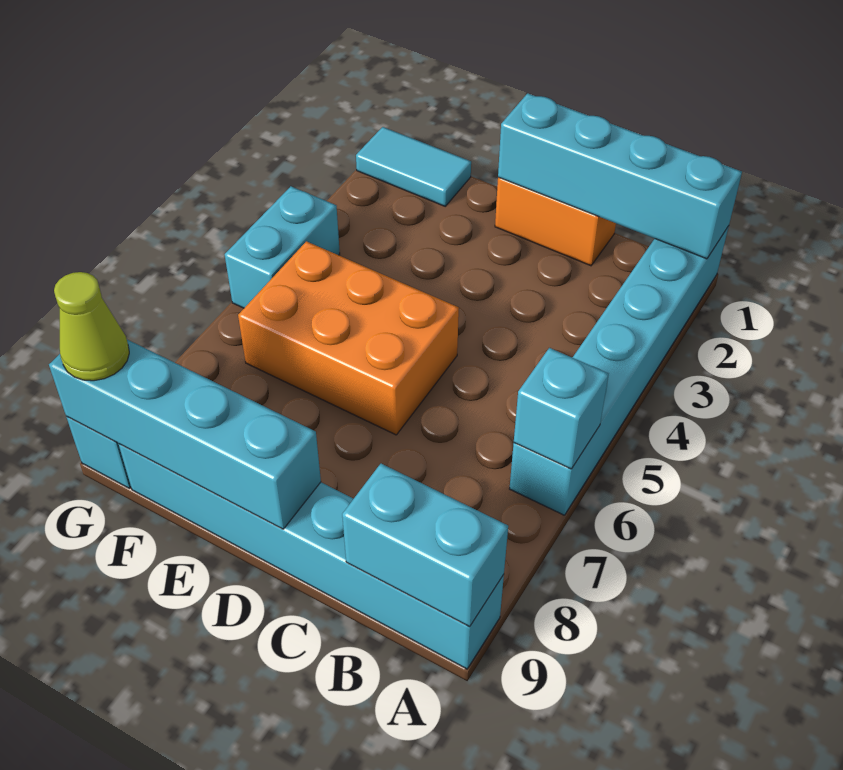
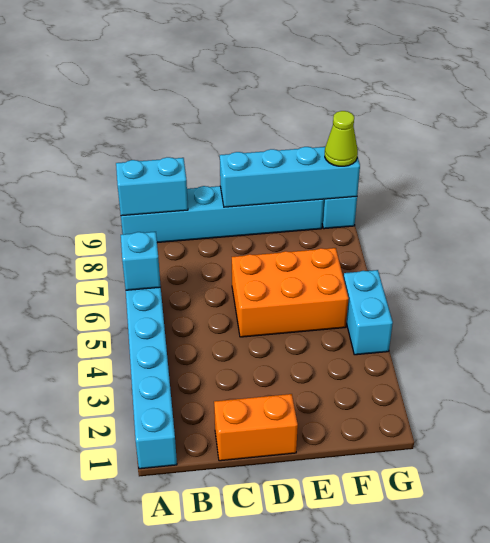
cyan 1x4 brick [498,93,742,259] -> none
cyan 1x2 tile [356,127,471,206] -> none

